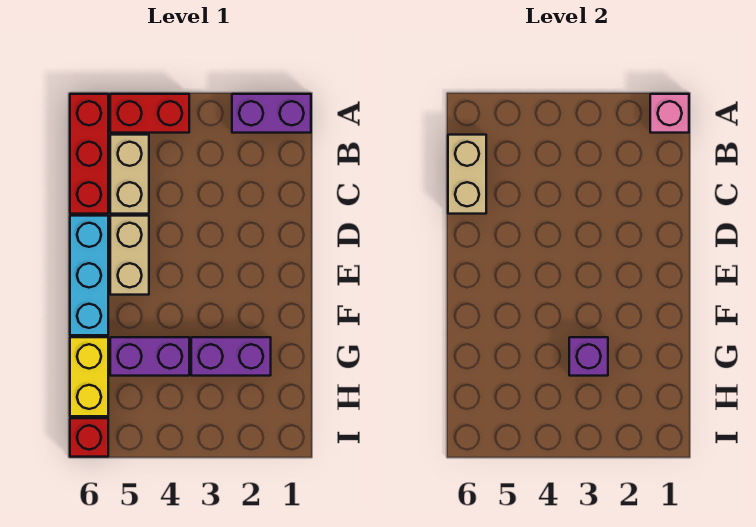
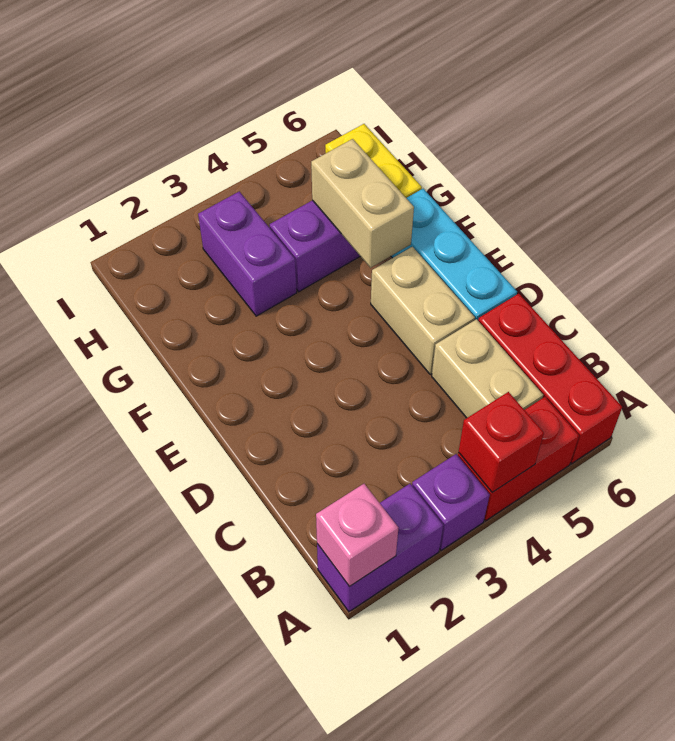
tan 1x2 brick [448,135,486,214] -> tan 1x2 brick moved to [311,139,414,268]
purple 1x2 brick [191,337,271,376] -> purple 1x2 brick turned to [198,192,297,316]
purple 1x1 brick [569,337,608,376] -> purple 1x1 brick moved to [412,454,490,550]
red 1x1 brick [70,418,108,457] -> red 1x1 brick moved to [459,392,544,492]

